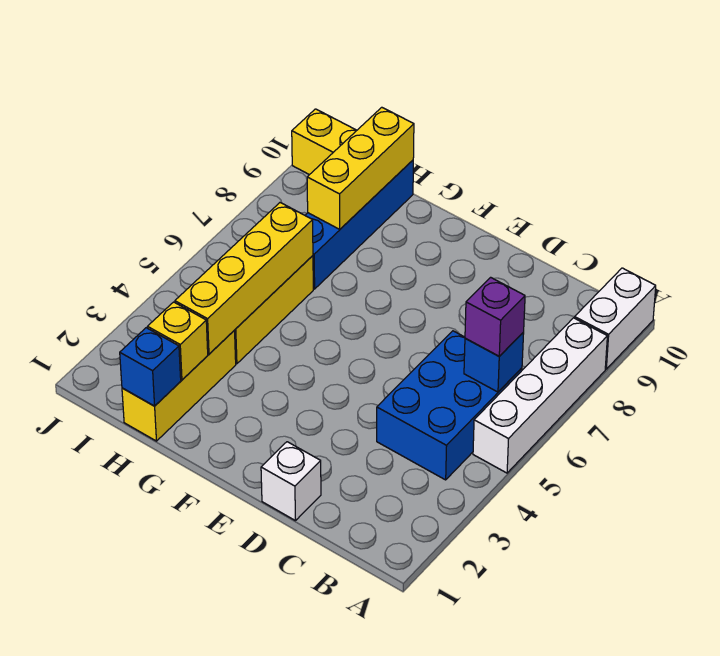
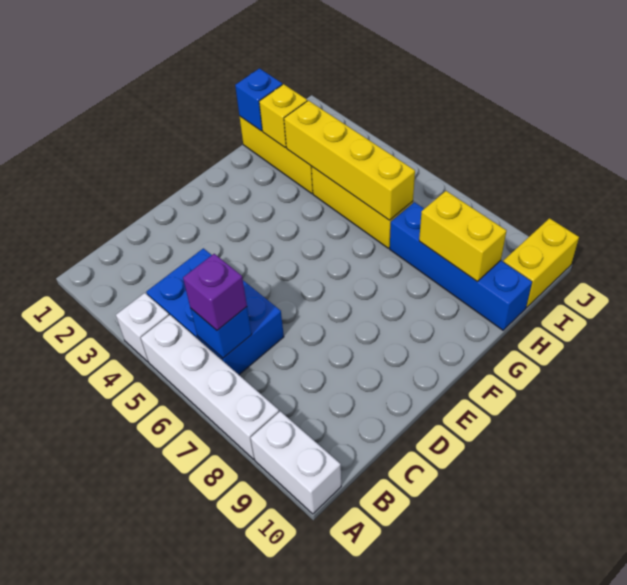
white 1x1 brick [261,442,321,521] -> white 1x1 brick moved to [116,293,169,362]
yellow 1x3 brick [307,107,414,229] -> yellow 1x2 brick [419,191,507,281]

